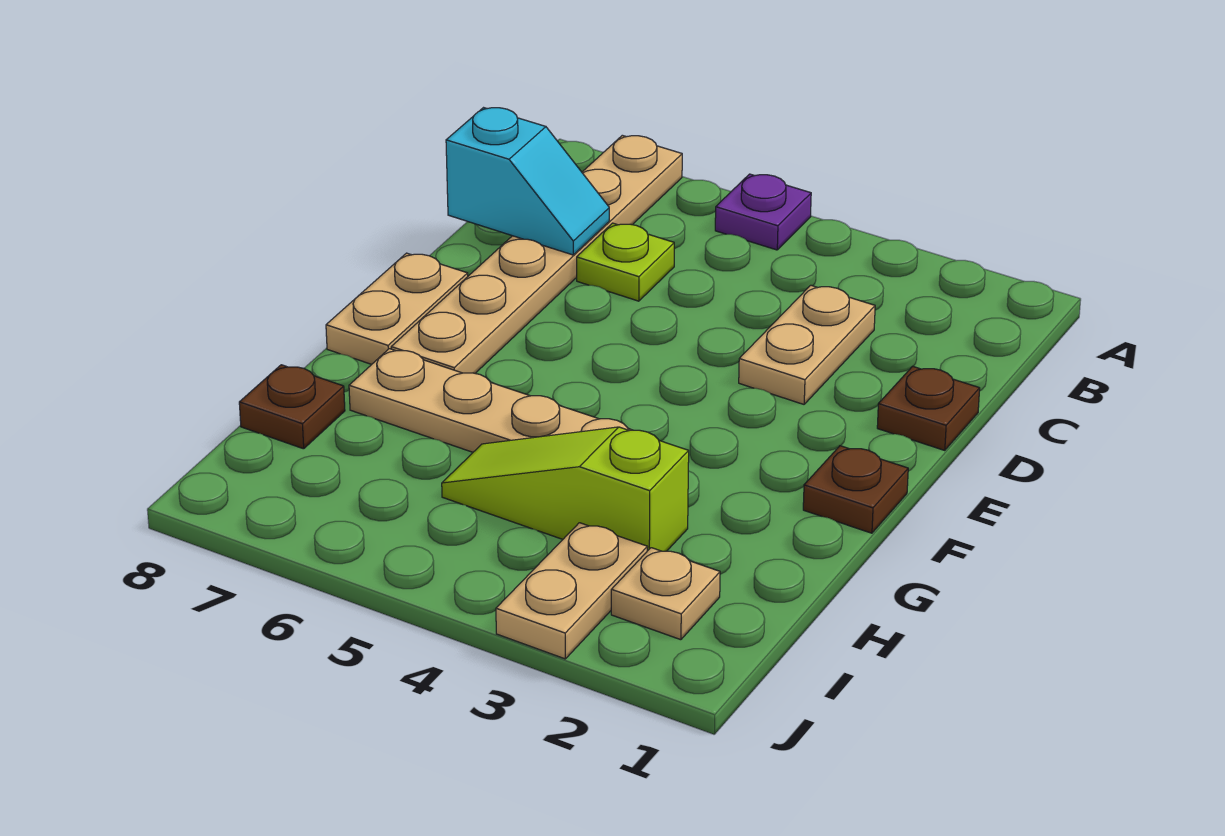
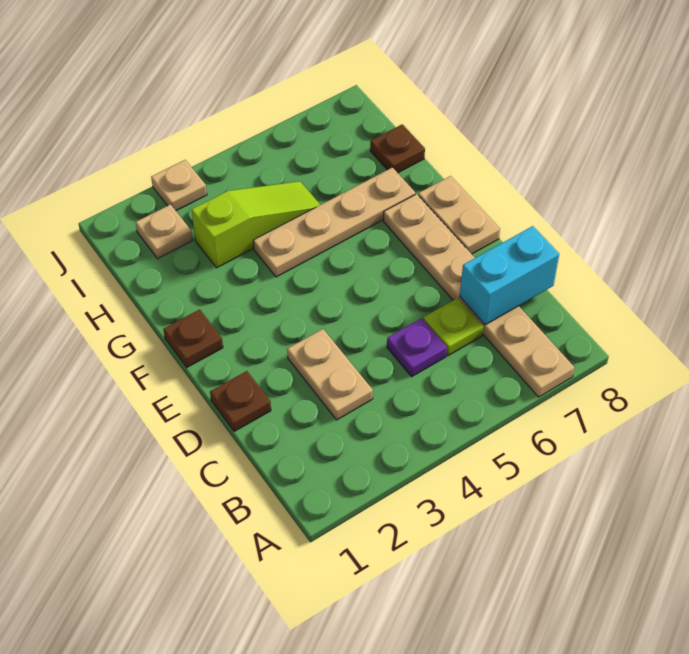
purple 1x1 plate [715,174,811,250] -> purple 1x1 plate moved to [387,318,447,377]
cyan 1x2 slope [446,108,609,255] -> cyan 1x2 brick [460,226,559,325]
tan 1x2 plate [496,523,647,659] -> tan 1x1 plate [151,160,207,211]

